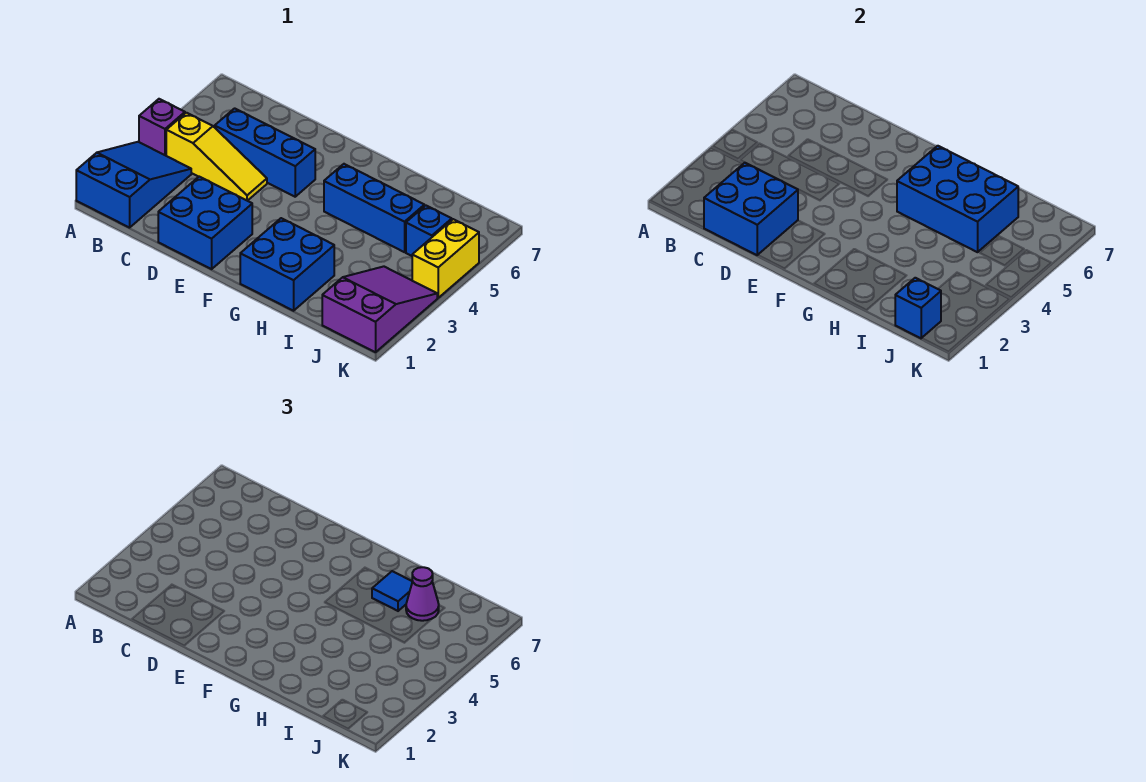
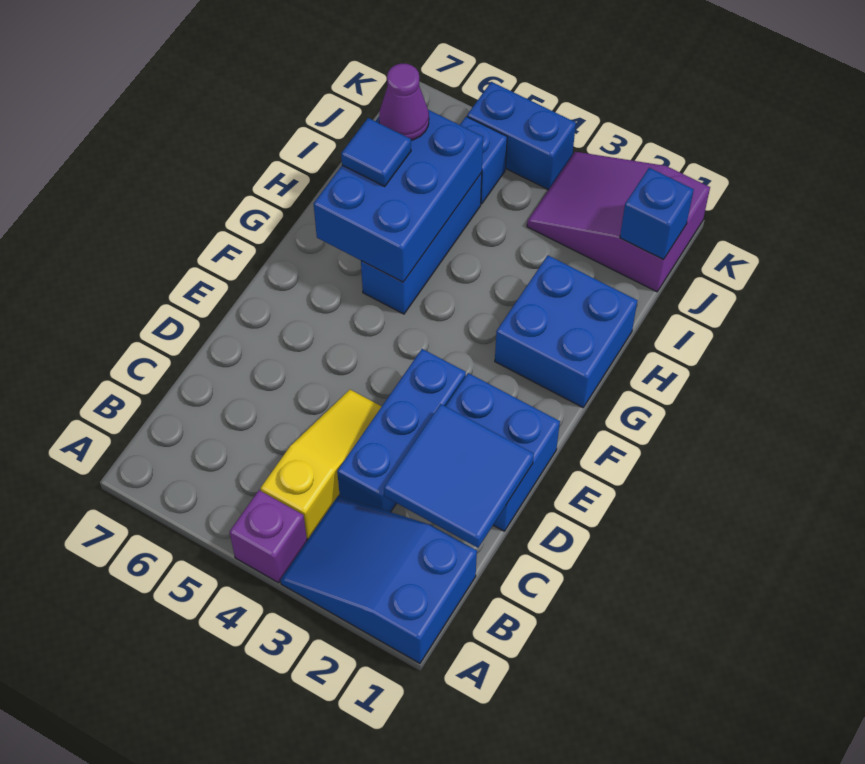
blue 2x2 brick [704,163,798,255] -> blue 2x2 tile [384,404,534,548]
blue 1x3 brick [215,108,315,197] -> blue 1x3 brick moved to [337,349,466,512]
yellow 1x2 brick [412,219,479,298] -> blue 1x2 brick [467,82,576,190]

